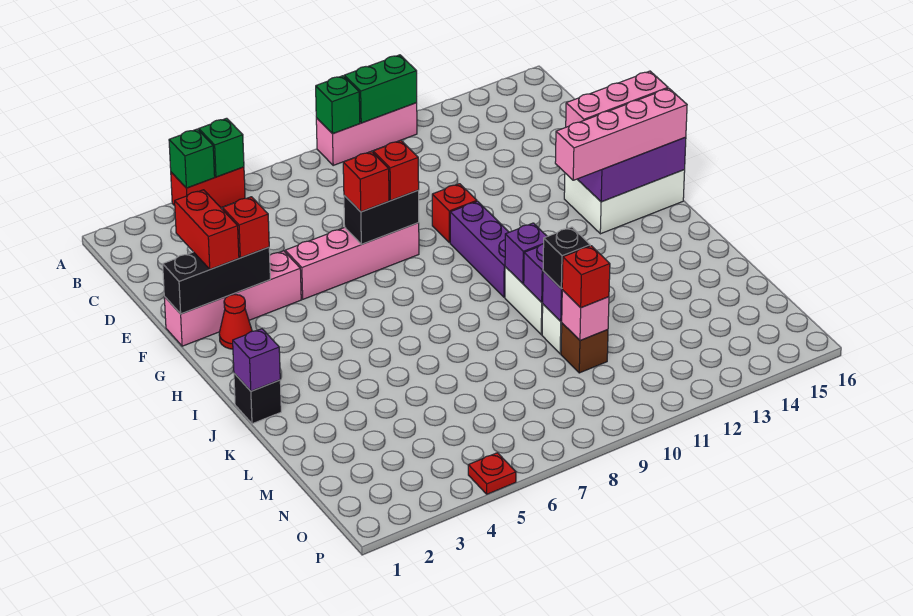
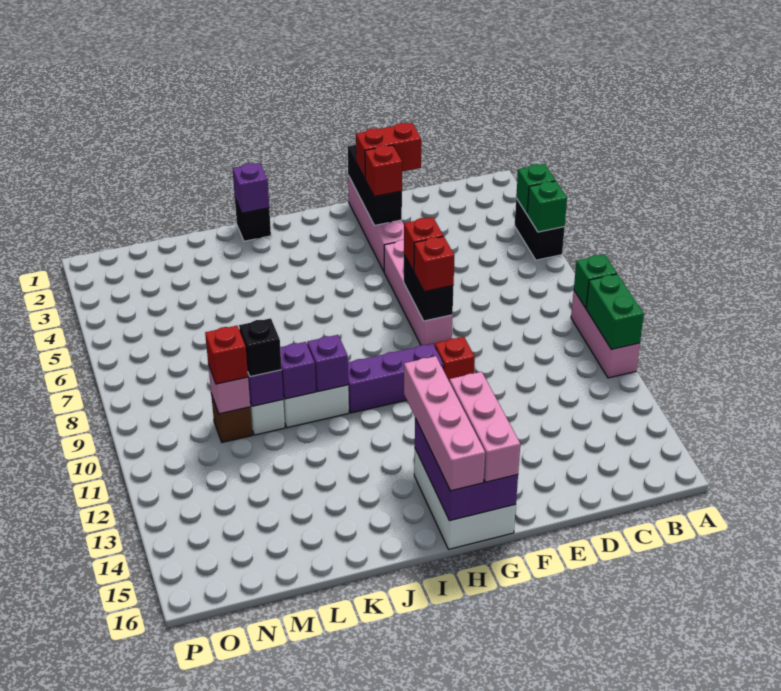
red 1x2 brick [171,167,245,208] -> black 1x2 brick [515,199,565,260]
red 1x1 cone [219,294,252,349] -> none
red 1x1 plate [468,453,516,494] -> none

